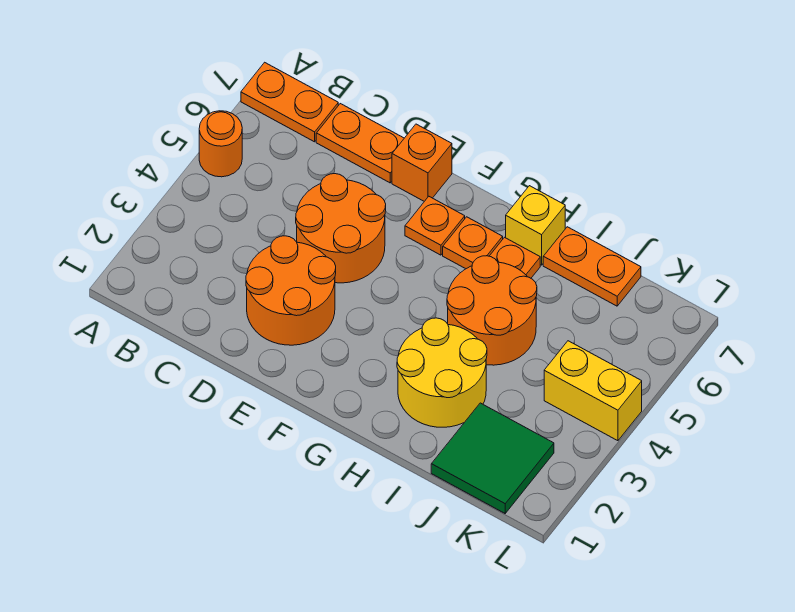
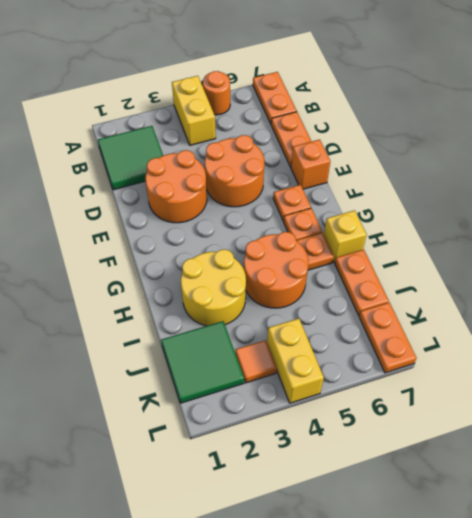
none -> yellow 1x2 brick [172,76,216,145]
none -> green 2x2 tile [98,126,163,190]
none -> orange 1x1 tile [236,340,277,383]
none -> orange 1x2 plate [359,302,416,373]

